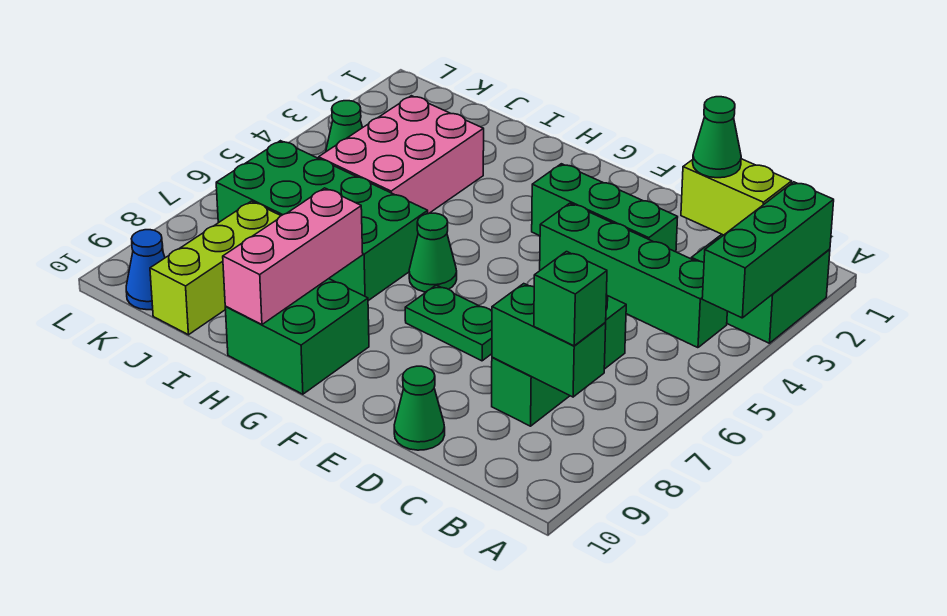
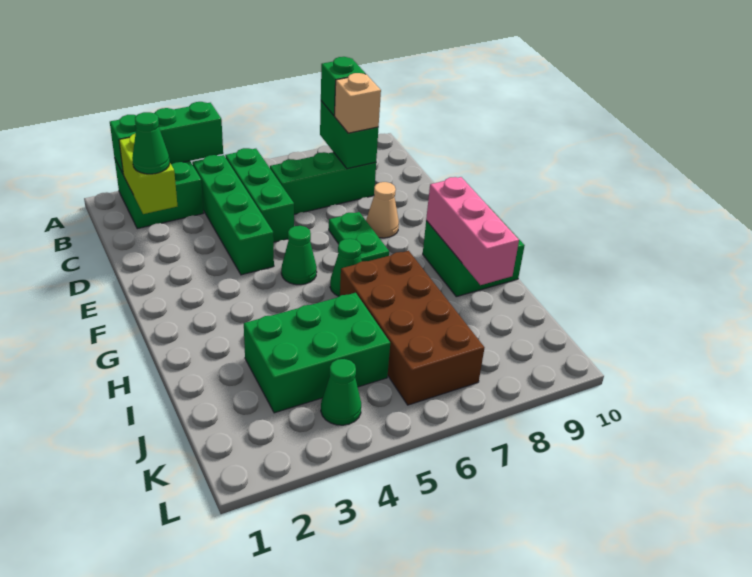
none -> tan 1x1 brick [334,73,381,133]
green 1x3 brick [532,164,678,252] -> green 1x3 brick moved to [225,148,294,242]
green 1x1 cone [394,366,445,450] -> green 1x1 cone moved to [281,226,317,285]
none -> tan 1x1 cone [366,182,399,238]
green 2x4 brick [216,141,428,301] -> brown 2x4 brick [340,251,484,405]
pink 1x3 brick [223,188,363,325] -> pink 1x3 brick turned to [426,177,519,285]
pink 2x3 brick [319,96,484,214] -> green 2x3 brick [244,293,390,413]
lime 1x3 brick [150,201,281,335] -> none
blue 1x1 cone [126,230,165,310] -> none

